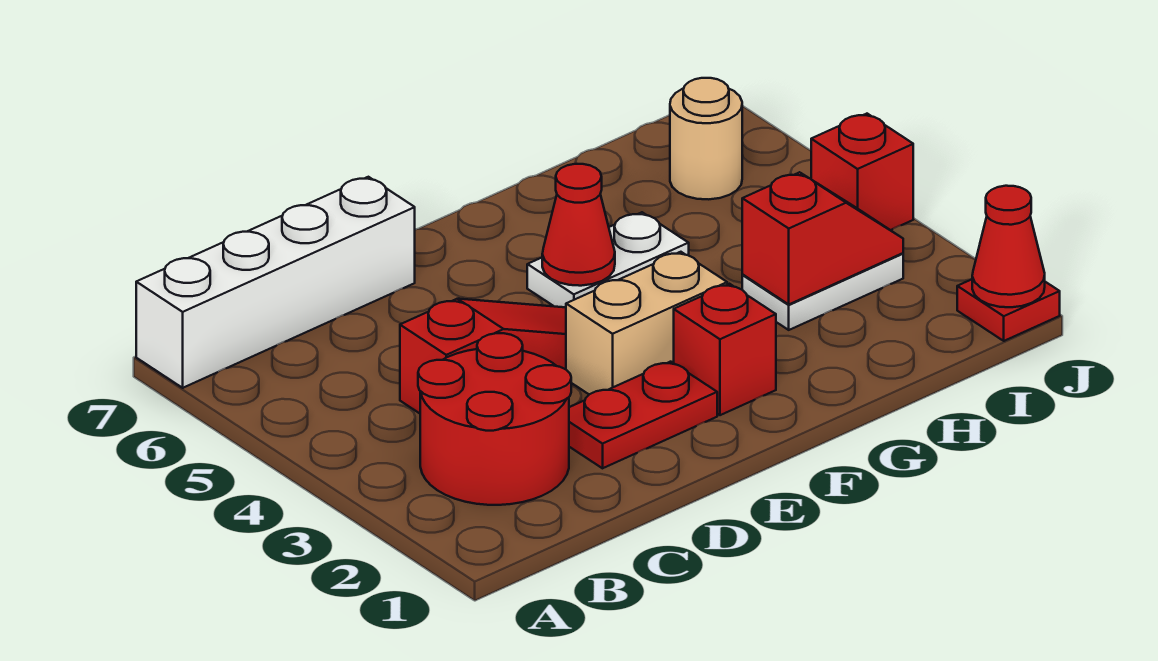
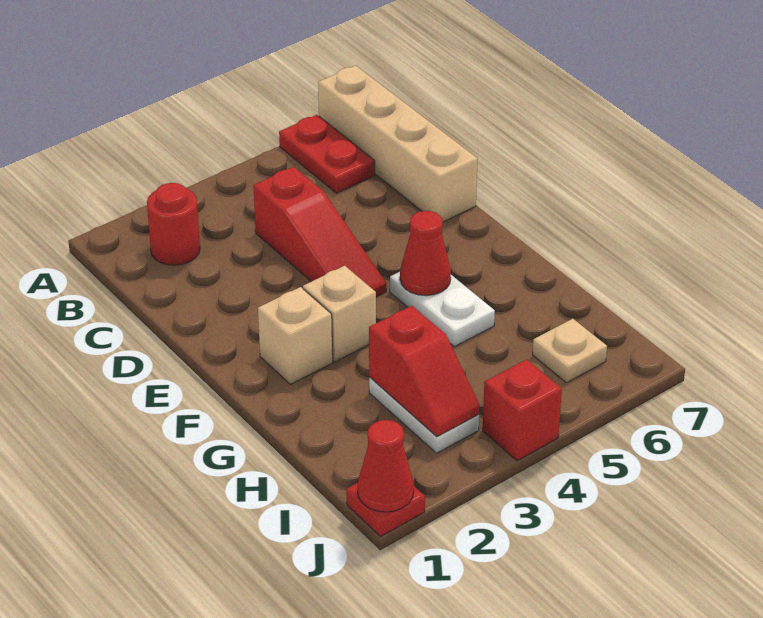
white 1x4 brick [136,177,415,388] -> tan 1x4 brick [318,65,478,222]
red 2x2 round brick [418,333,571,505] -> red 1x1 round brick [147,183,200,265]
red 1x2 plate [569,362,717,468] -> red 1x2 plate moved to [279,115,375,193]
tan 1x2 brick [566,252,727,394] -> tan 1x1 brick [303,266,376,362]
red 1x1 brick [674,284,776,415] -> tan 1x1 brick [258,287,333,384]
tan 1x1 round brick [670,78,742,199] -> tan 1x1 plate [533,319,607,383]

